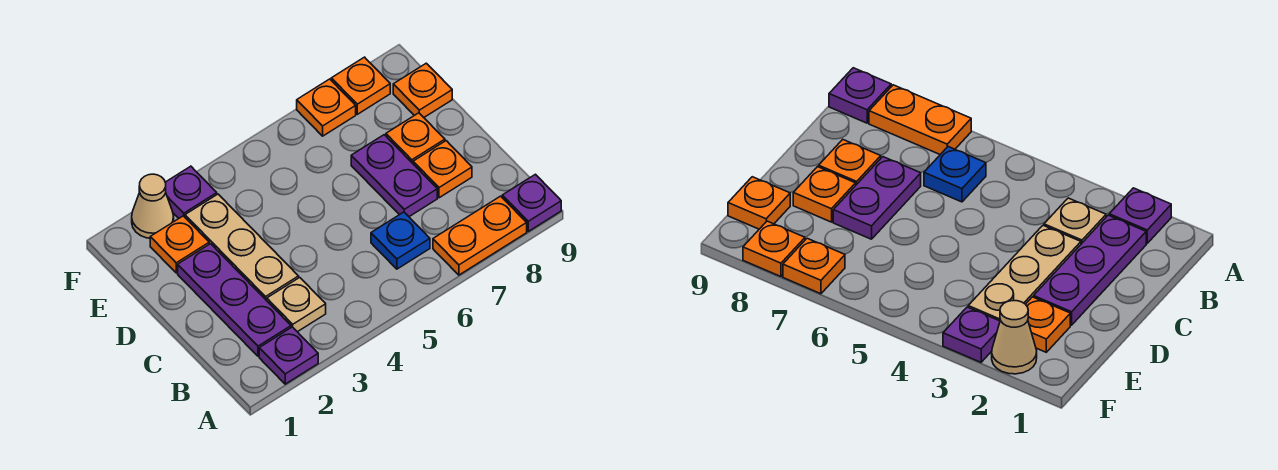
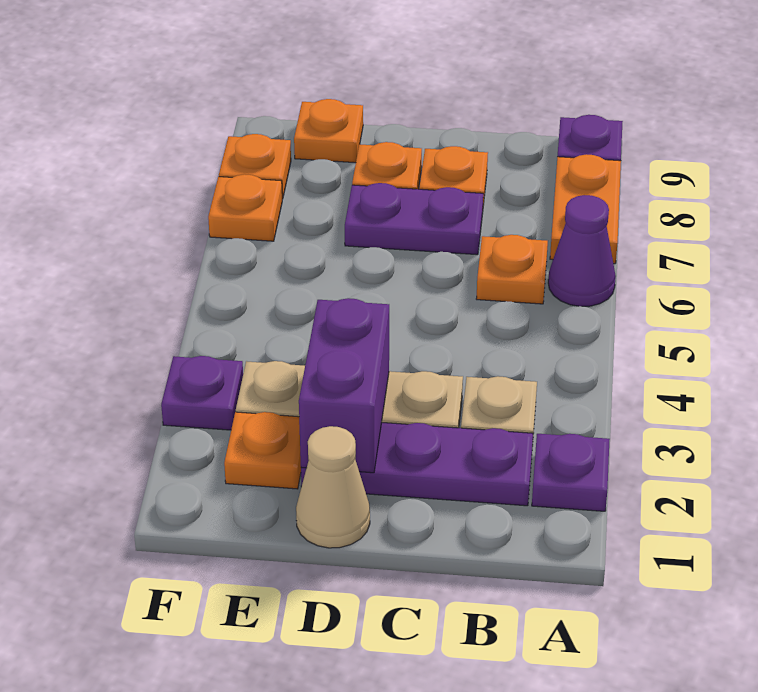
none -> purple 1x1 cone [548,195,616,306]
blue 1x1 plate [371,212,430,269] -> orange 1x1 plate [476,235,548,304]
none -> purple 1x2 brick [299,298,389,473]
tan 1x1 cone [132,174,174,238] -> tan 1x1 cone moved to [296,426,370,548]

